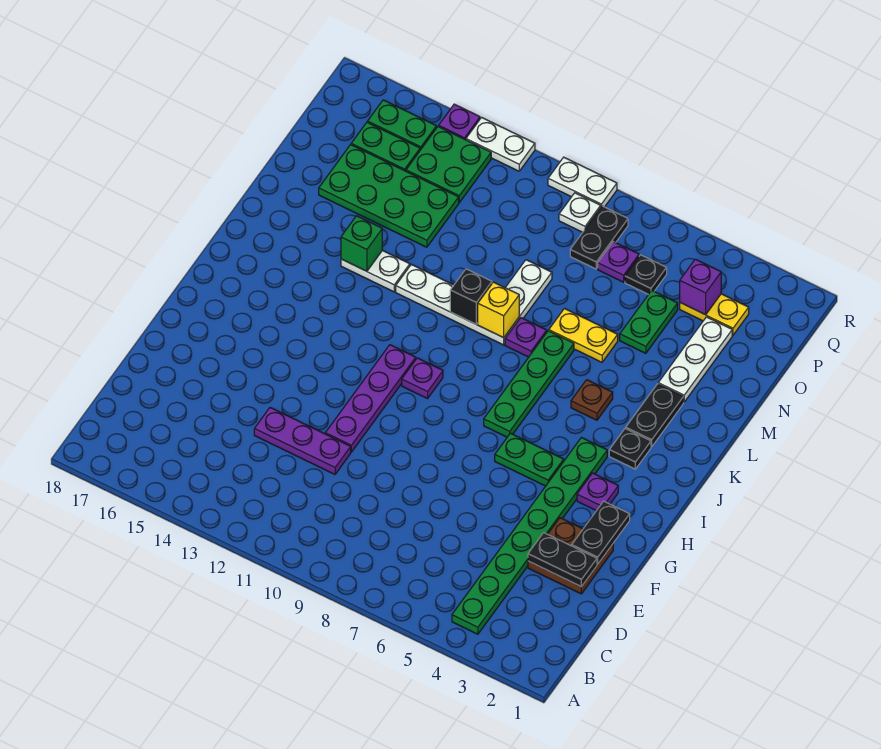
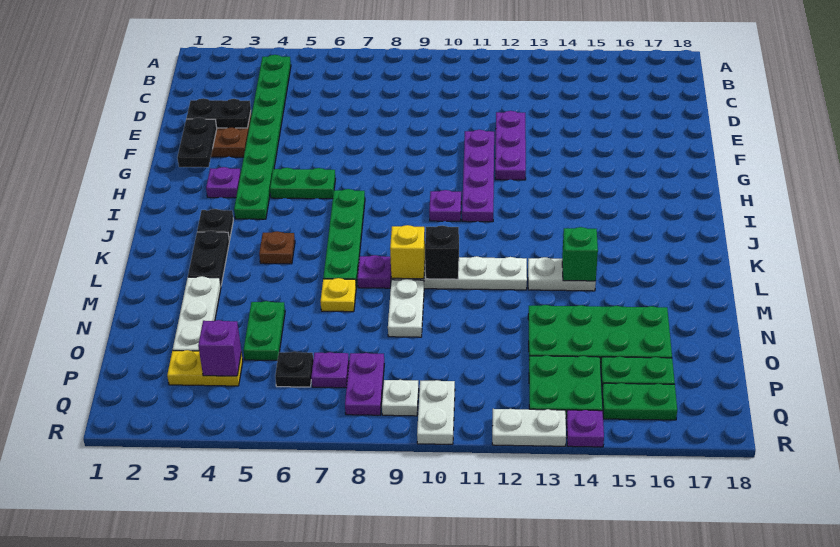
purple 1x3 plate [254,408,351,474] -> purple 1x3 plate turned to [495,111,526,180]
yellow 1x2 plate [549,309,618,362] -> yellow 1x1 plate [321,278,356,312]
black 1x2 plate [570,206,628,269] -> purple 1x2 plate [345,353,384,415]
white 1x2 plate [548,157,617,207] -> white 1x2 plate turned to [417,380,455,444]

